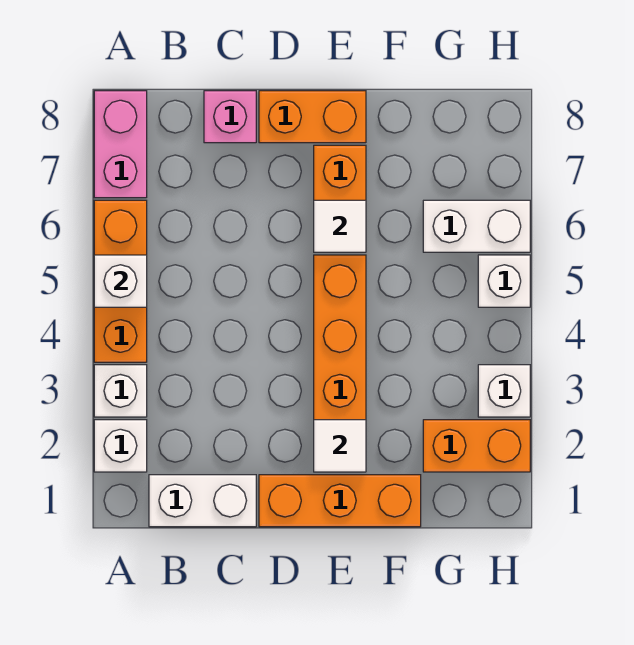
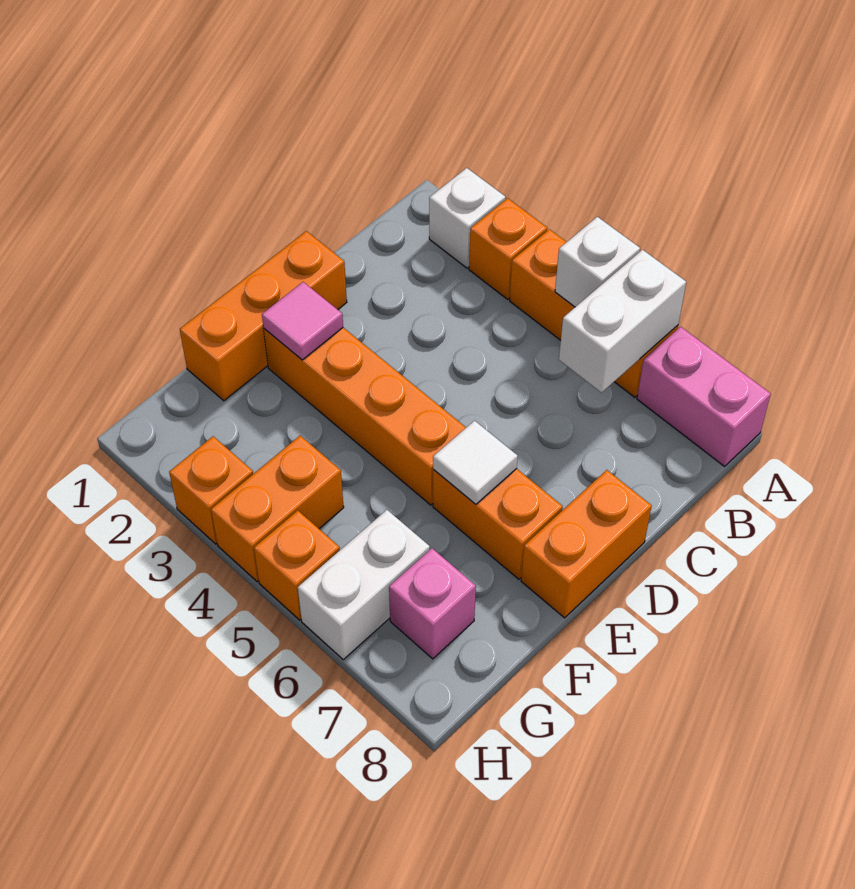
white 1x1 brick [94,365,147,417] -> orange 1x1 brick [469,198,547,299]
white 1x2 brick [149,475,256,527] -> white 1x2 brick moved to [559,250,686,393]
pink 1x1 brick [204,91,256,143] -> pink 1x1 brick moved to [389,548,476,659]
white 1x1 tile [314,420,366,472] -> pink 1x1 tile [262,282,343,360]
orange 1x2 brick [423,420,530,472] -> orange 1x2 brick moved to [211,436,344,582]
white 1x1 brick [478,365,530,417] -> orange 1x1 brick [169,436,253,544]
white 1x1 brick [478,255,530,307] -> orange 1x1 brick [254,510,340,620]

